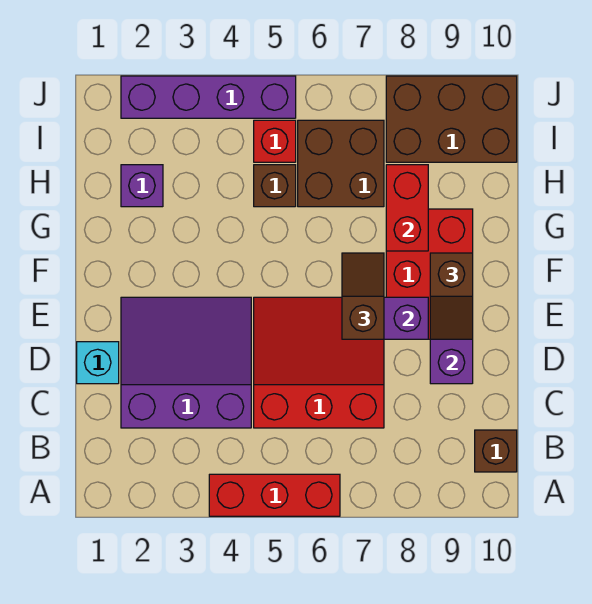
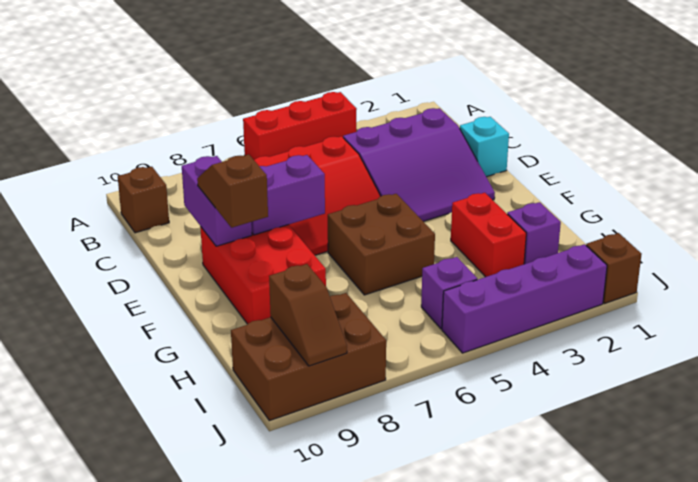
brown 1x2 slope [342,253,384,339] -> brown 1x2 slope moved to [269,264,347,366]
red 1x2 brick [386,165,428,251] -> red 1x2 brick moved to [451,193,526,277]
brown 1x1 brick [254,165,296,207] -> brown 1x1 brick moved to [586,233,642,304]
brown 2x2 brick [298,120,384,207] -> brown 2x2 brick moved to [328,194,435,295]
red 1x1 brick [254,120,296,162] -> purple 1x1 brick [421,257,477,329]

